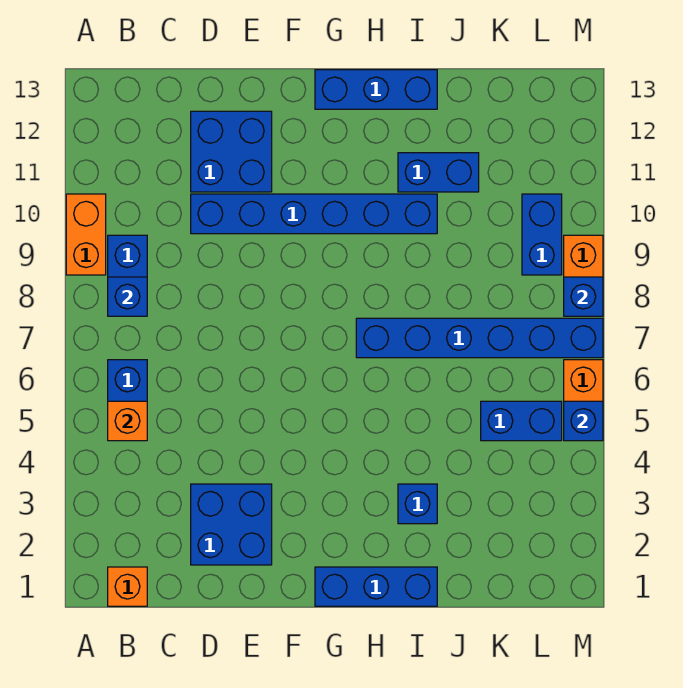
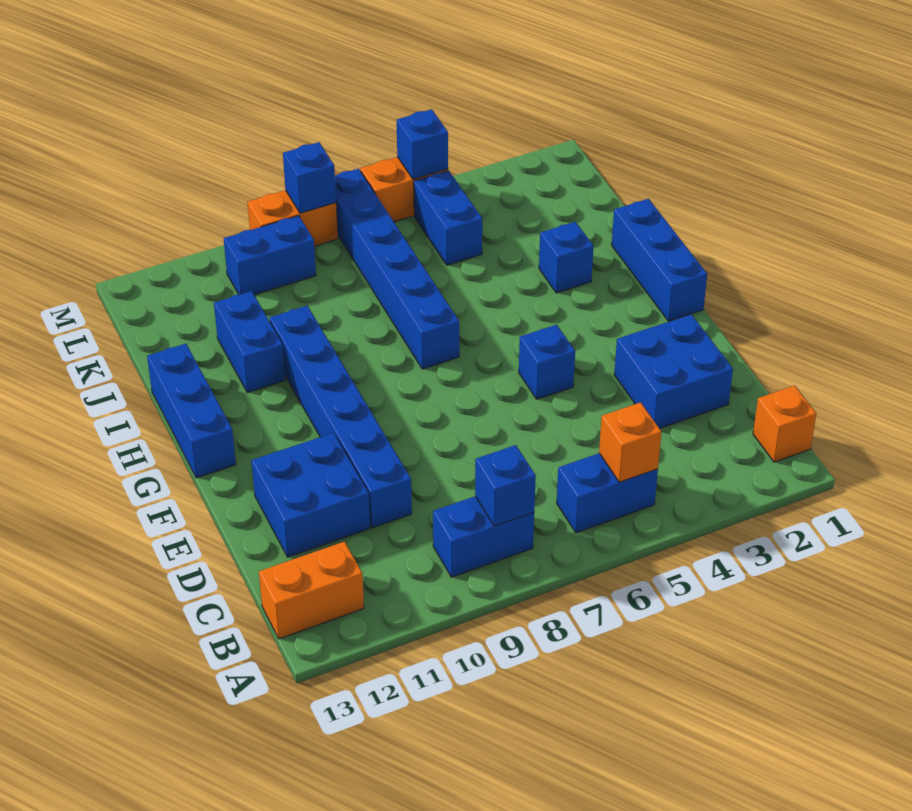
orange 1x2 brick [66,194,106,275] -> orange 1x2 brick moved to [259,542,364,639]
none -> blue 1x1 brick [519,325,575,399]

